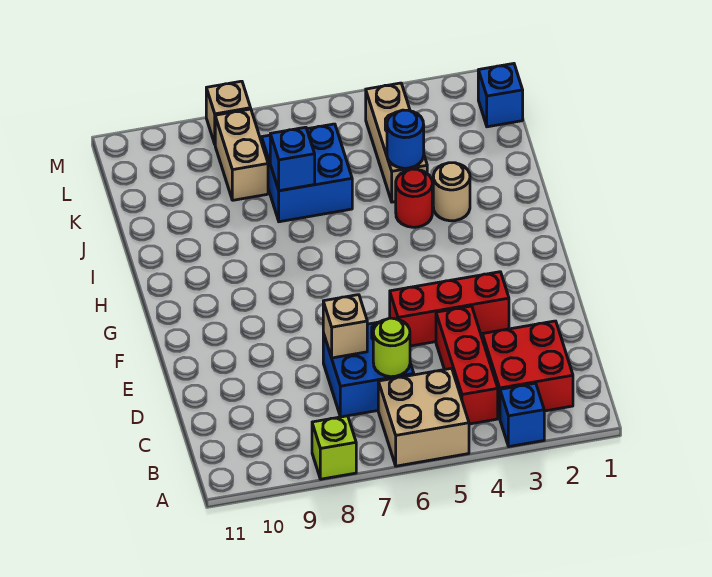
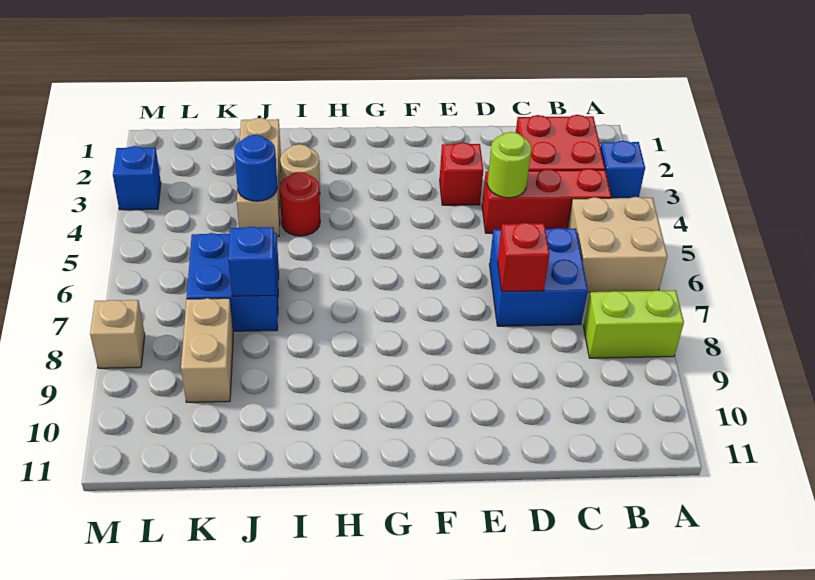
lime 1x1 brick [312,416,356,479] -> lime 1x2 brick [583,290,684,358]
lime 1x1 round brick [373,318,410,377] -> lime 1x1 round brick moved to [487,132,531,198]
tan 1x1 brick [323,295,367,358] -> red 1x1 brick [498,223,550,292]
red 1x3 brick [390,272,509,346] -> red 1x1 brick [440,142,483,205]
tan 1x3 brick [366,83,427,202] -> tan 1x3 brick turned to [237,118,281,236]
tan 1x2 brick [215,109,268,200] -> tan 1x2 brick turned to [181,298,233,402]
blue 1x1 brick [478,64,523,127] -> blue 1x1 brick moved to [113,146,161,210]

